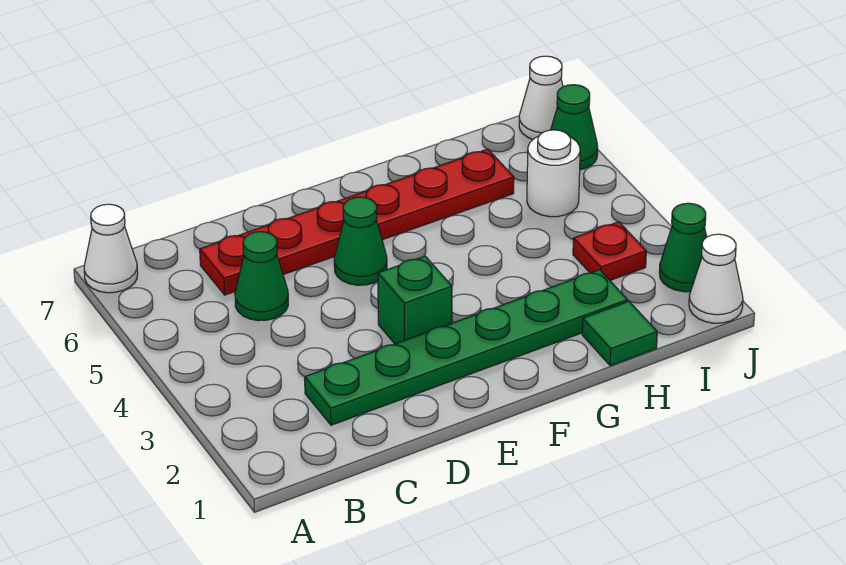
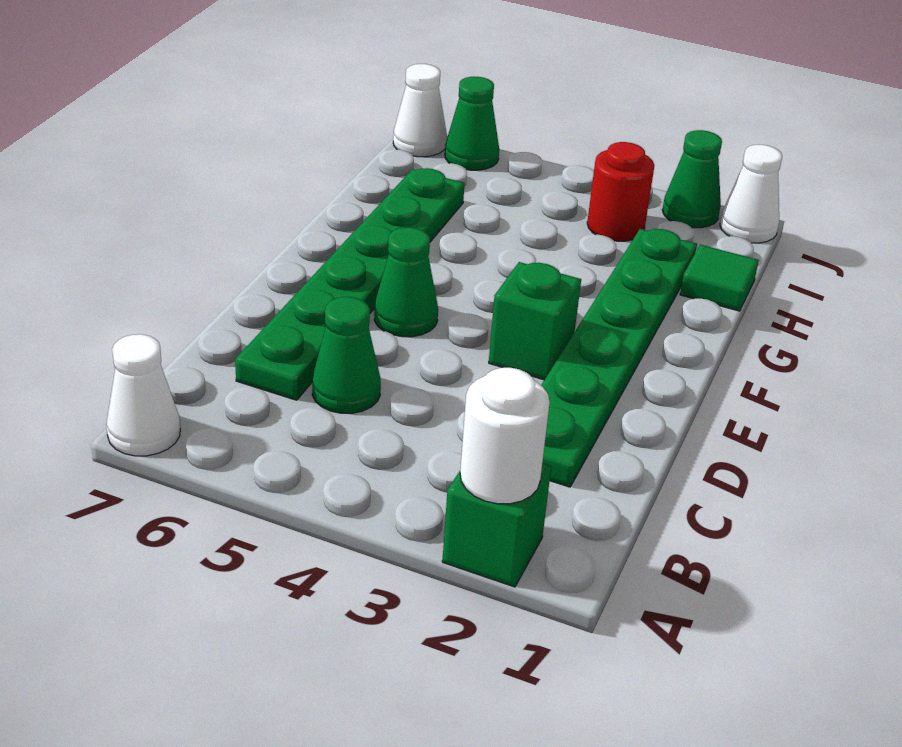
none -> green 1x1 brick [442,463,551,587]
red 1x6 plate [200,149,514,295] -> green 1x6 plate [235,168,465,400]
red 1x1 plate [573,222,646,280] -> red 1x1 round brick [587,142,655,241]
white 1x1 round brick [527,130,580,217] -> white 1x1 round brick moved to [460,368,550,504]

